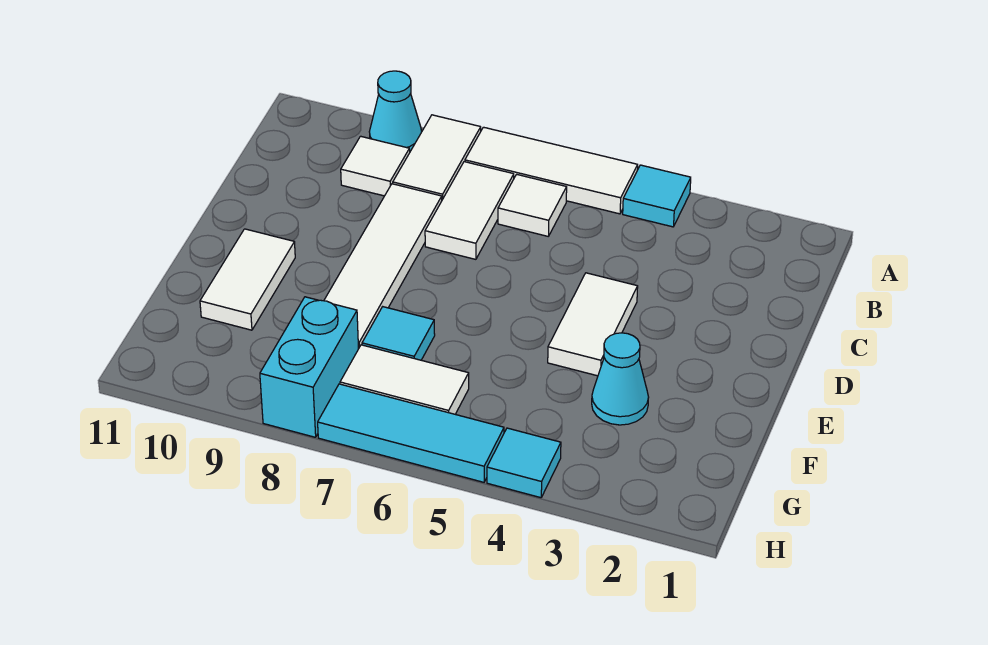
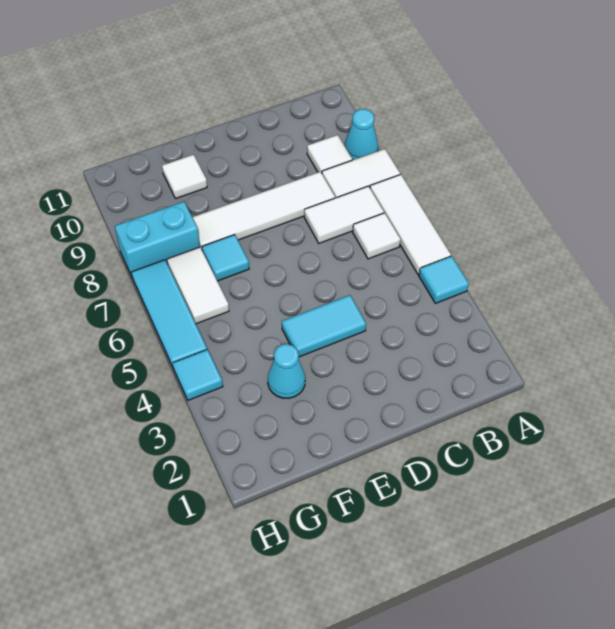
white 1x2 tile [548,273,638,376] -> cyan 1x2 tile [282,295,366,357]
white 1x2 tile [200,229,295,330] -> white 1x1 tile [162,155,207,199]

